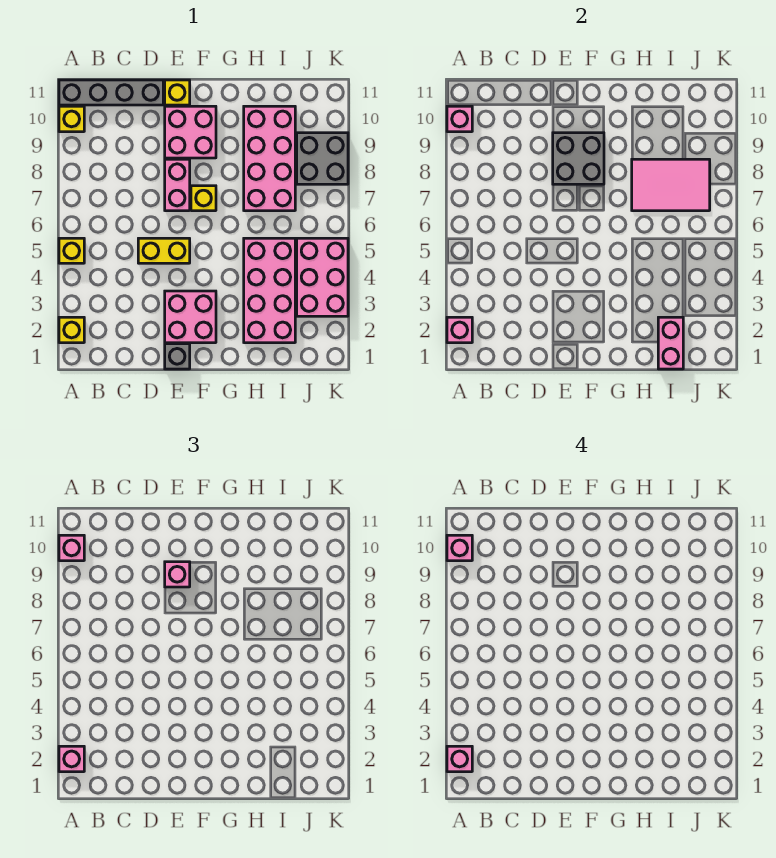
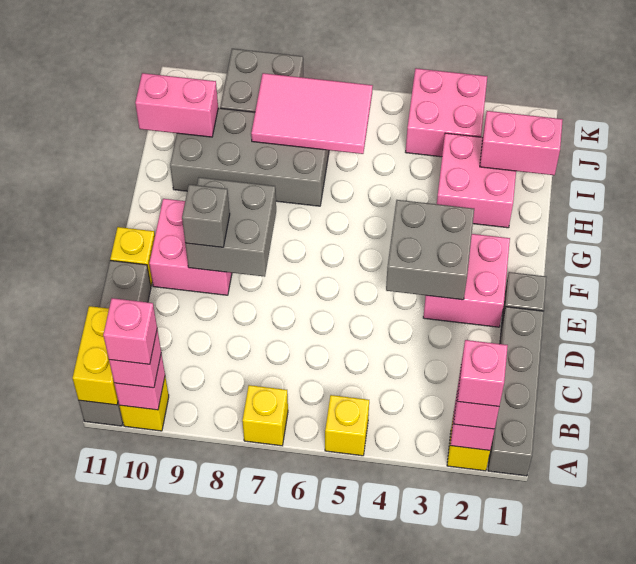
none -> grey 1x4 brick [488,307,544,476]
yellow 1x2 brick [138,238,190,263] -> yellow 1x2 brick moved to [72,306,118,405]
none -> grey 2x2 brick [386,200,474,300]
pink 1x2 brick [165,159,190,211] -> pink 1x2 brick moved to [135,73,218,137]
pink 1x1 brick [165,562,190,587] -> grey 1x1 brick [182,184,230,247]
yellow 1x1 brick [191,186,216,211] -> yellow 1x1 brick moved to [242,385,288,446]
pink 2x4 brick [244,238,295,343] -> pink 2x2 brick [437,133,516,228]
pink 2x4 brick [244,106,295,211] -> grey 2x4 brick [170,108,329,206]
pink 2x3 tile [632,159,710,211] -> pink 2x3 tile turned to [251,73,373,154]
pink 2x3 brick [297,238,348,316] -> pink 2x2 brick [406,68,487,157]

